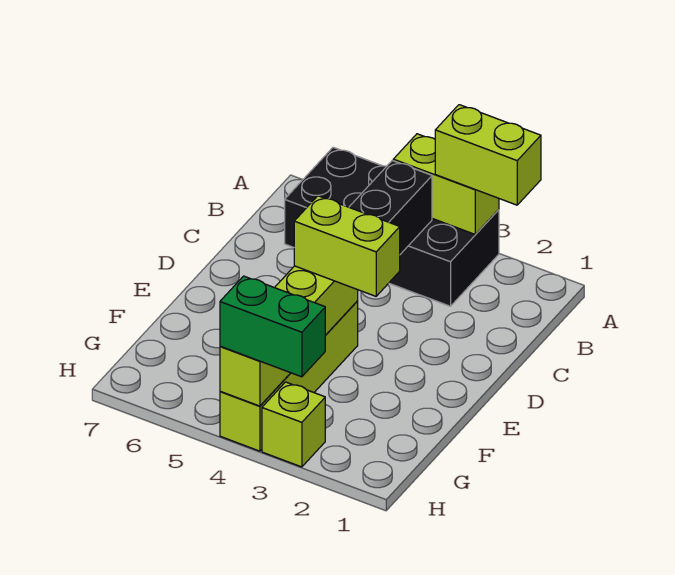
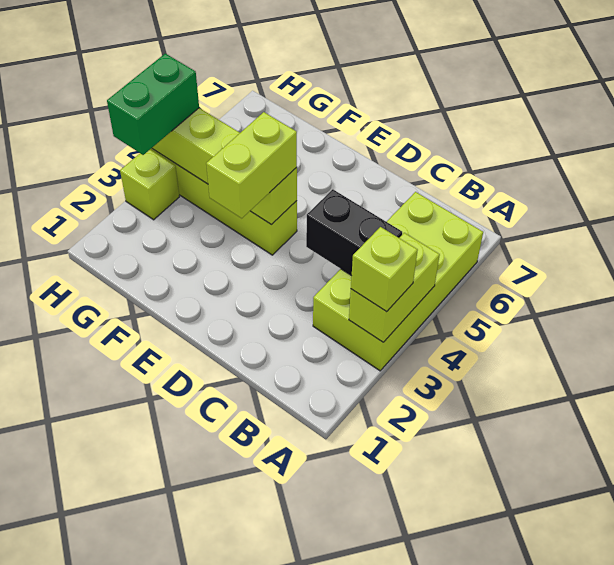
lime 1x2 brick [435,105,541,205] -> lime 1x1 brick [351,227,418,312]
black 2x4 brick [285,147,499,306] -> lime 2x4 brick [313,192,483,371]

